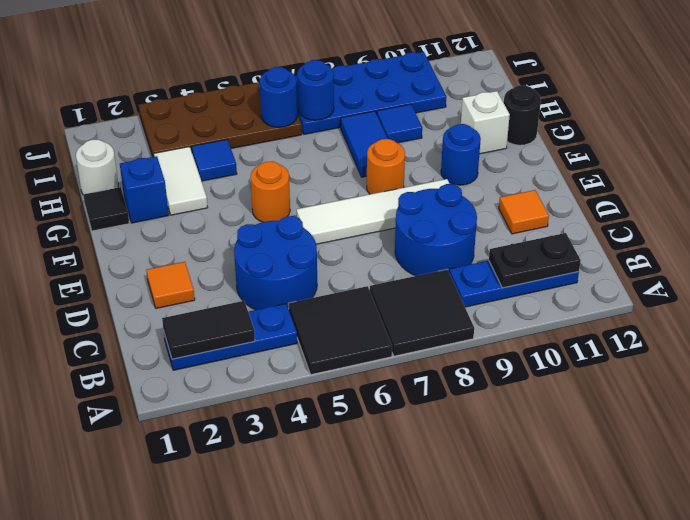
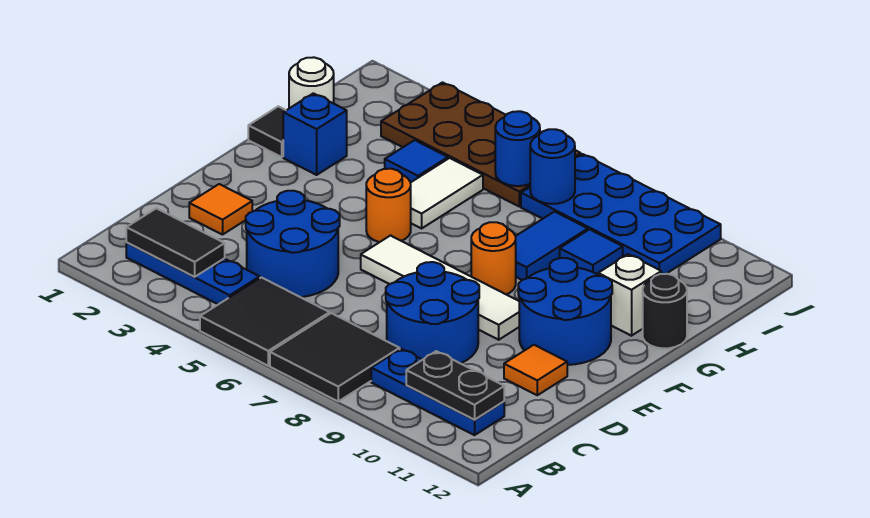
blue 1x1 round brick [441,124,481,185] -> blue 2x2 round brick [518,258,612,365]
white 1x2 tile [154,147,208,215] -> white 1x2 tile moved to [411,158,483,228]

